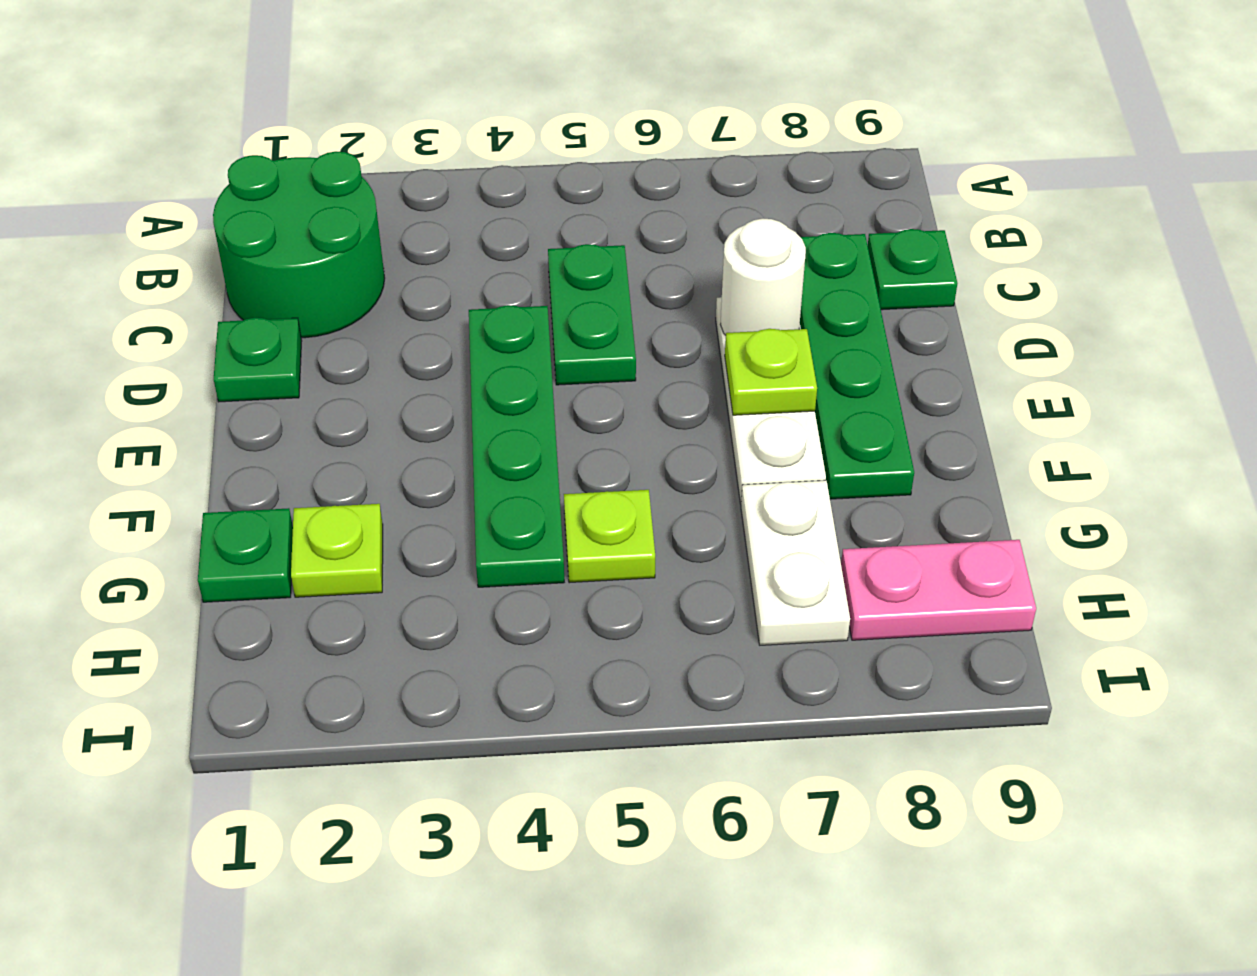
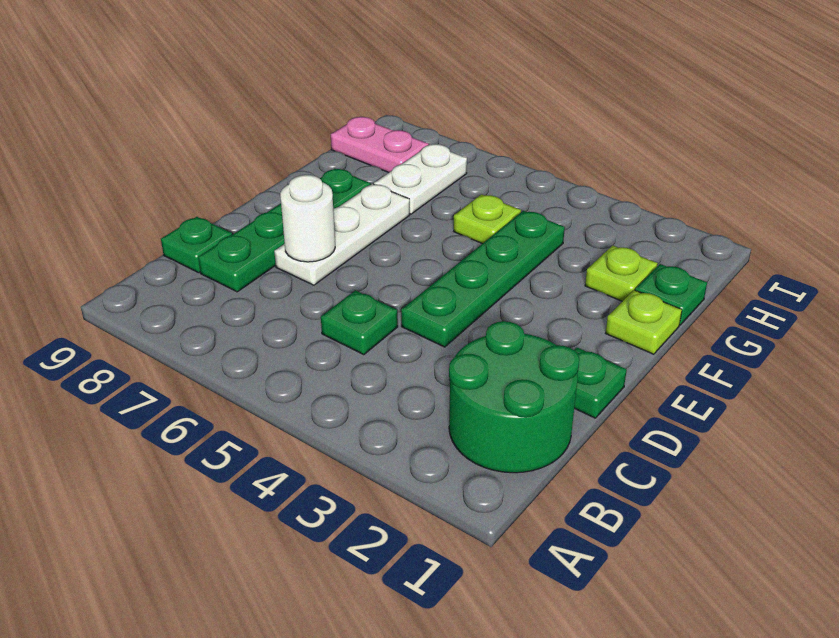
green 1x2 plate [548,244,636,385] -> green 1x1 plate [321,290,398,355]
lime 1x1 plate [725,329,817,415] -> lime 1x1 plate moved to [606,290,682,354]

